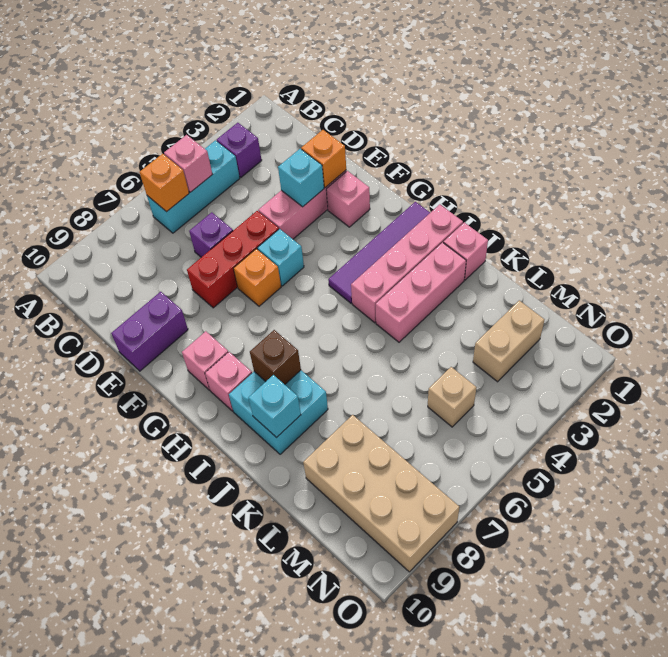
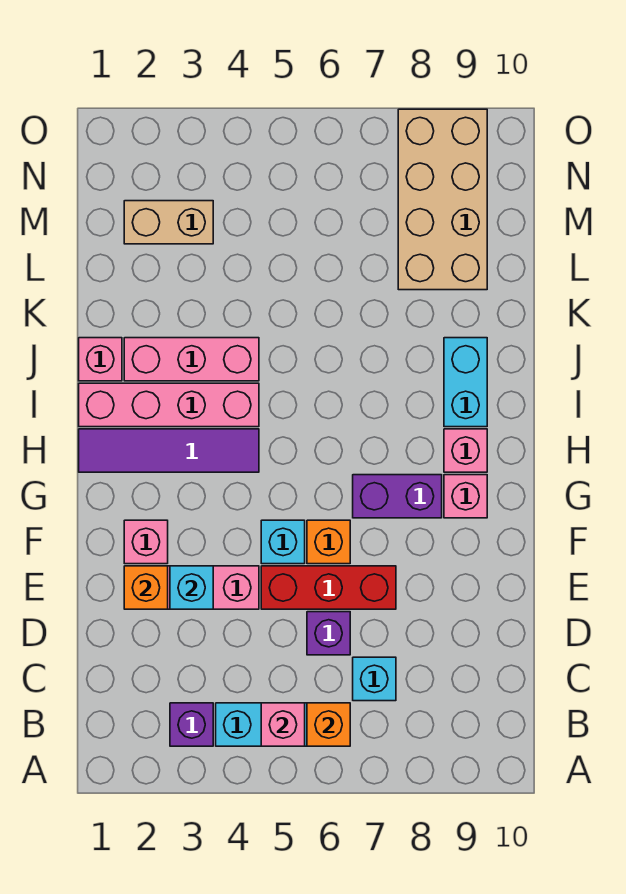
purple 1x2 brick [111,292,188,371] -> purple 1x2 brick moved to [353,475,442,518]
cyan 2x2 brick [229,370,328,454] -> cyan 1x2 brick [444,338,487,427]
brown 1x1 brick [250,330,301,384] -> none
cyan 1x1 brick [248,375,301,437] -> cyan 1x1 brick moved to [353,657,396,701]
tan 1x1 brick [428,367,477,427] -> none

